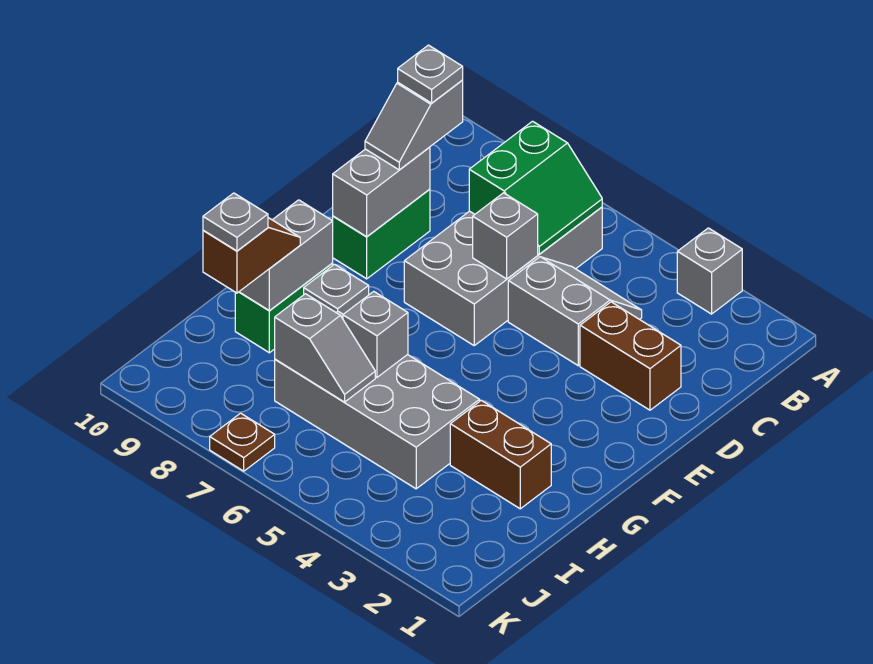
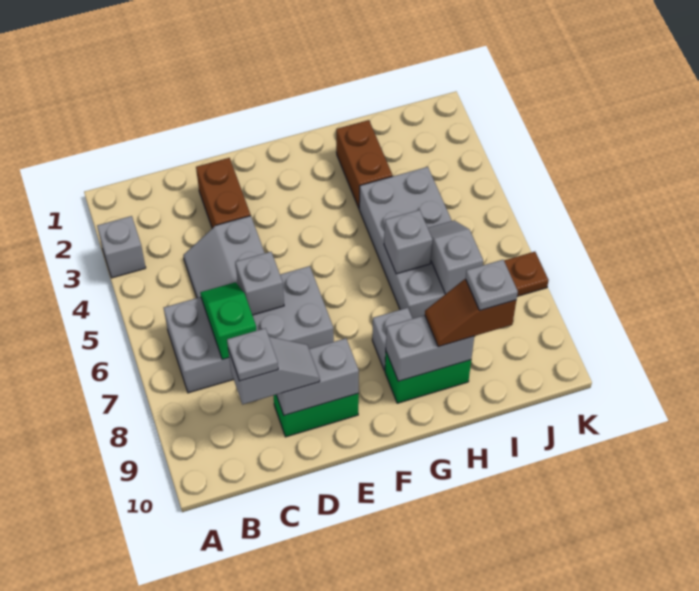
green 2x2 slope [469,121,602,254] -> green 1x2 slope [200,282,257,360]

